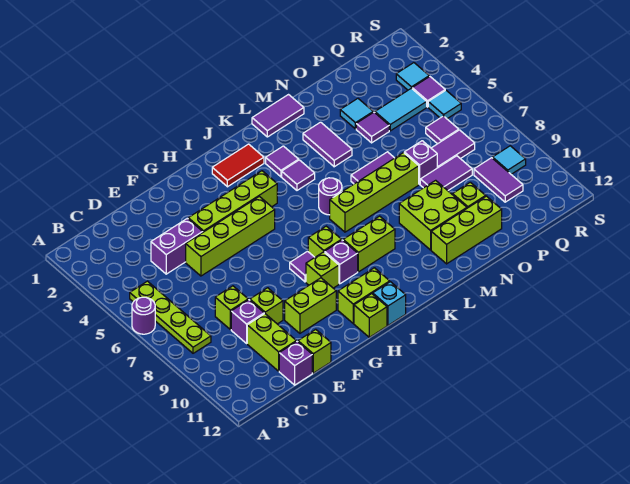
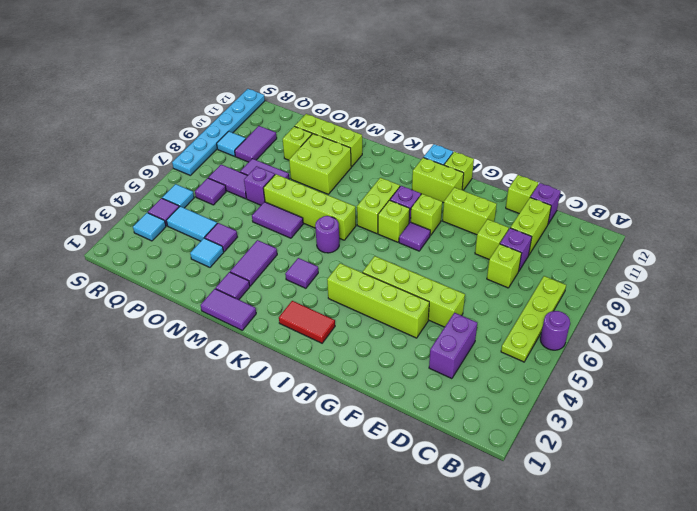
purple 1x2 brick [151,218,203,274] -> purple 1x2 brick turned to [429,313,477,379]
lime 1x2 brick [343,216,395,272] -> lime 1x2 brick turned to [357,178,400,234]
purple 1x1 tile [266,146,299,177] -> purple 1x1 tile moved to [216,272,250,300]
none -> cyan 1x6 plate [172,89,265,175]

